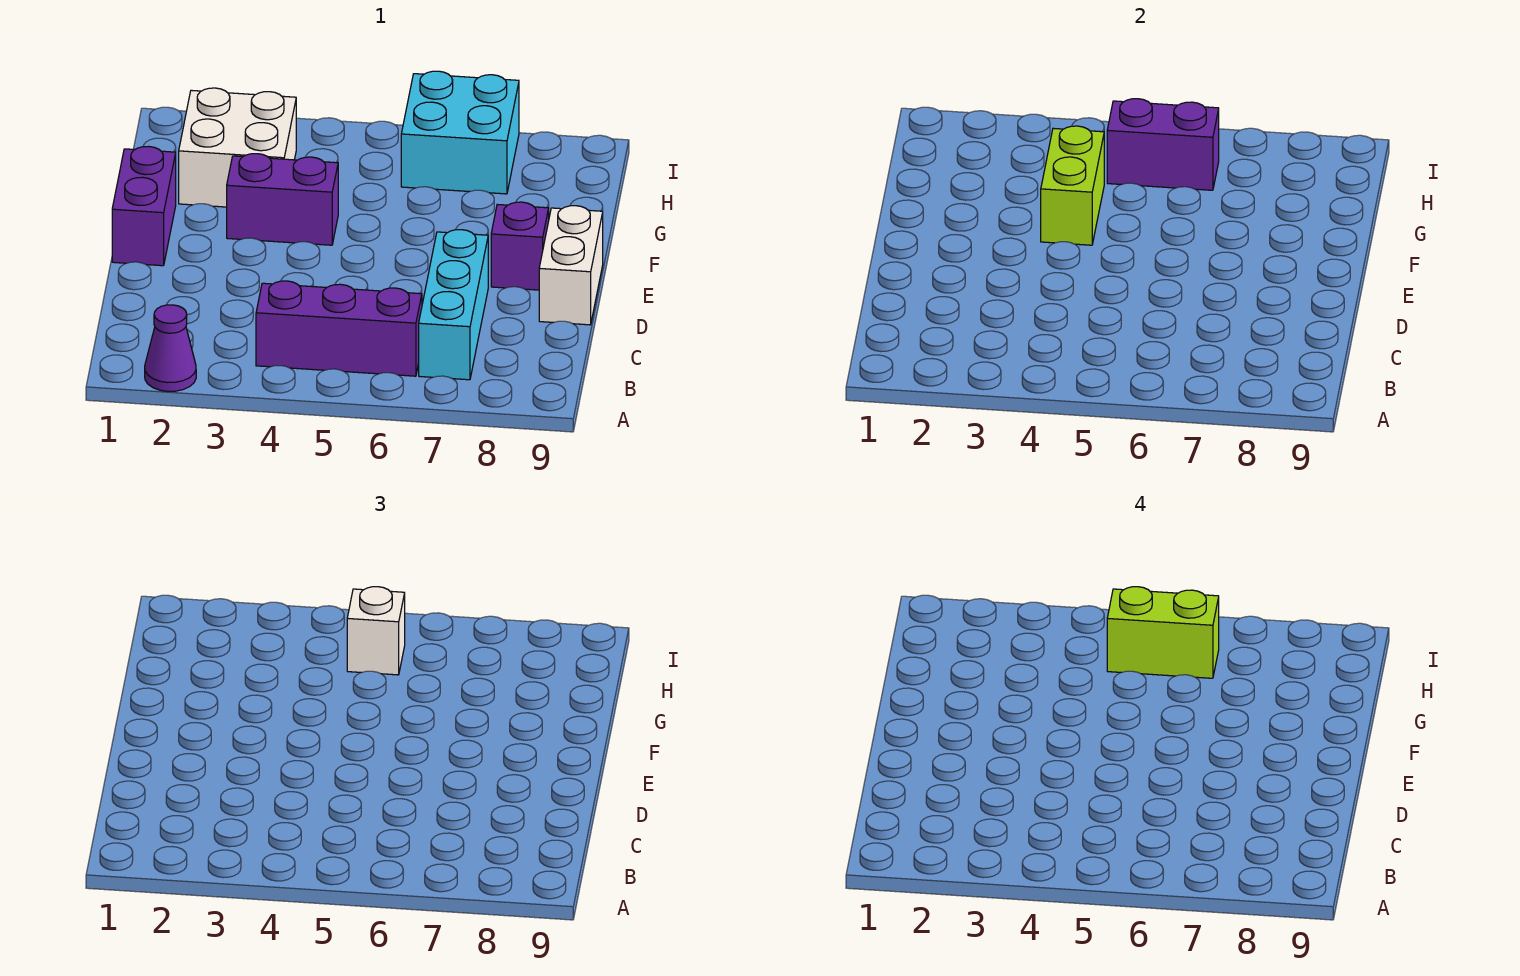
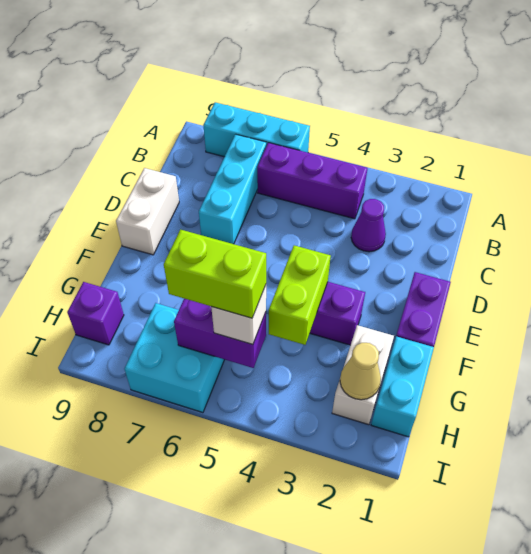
purple 1x1 cone [145,305,196,391] -> purple 1x1 cone moved to [351,199,386,252]
none -> cyan 1x3 brick [203,102,310,157]
purple 1x1 brick [491,202,549,290] -> purple 1x1 brick moved to [67,282,124,345]
none -> cyan 1x2 brick [371,336,434,437]
white 2x2 brick [179,88,296,207] -> white 1x2 brick [332,325,394,425]
none -> tan 1x1 cone [340,343,381,400]

